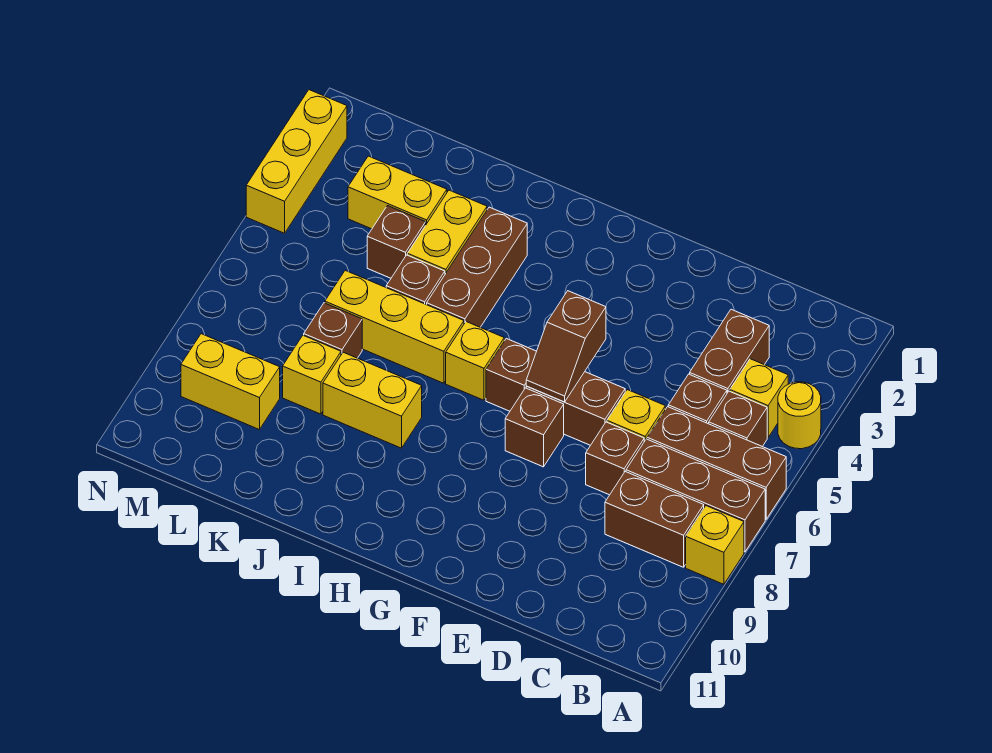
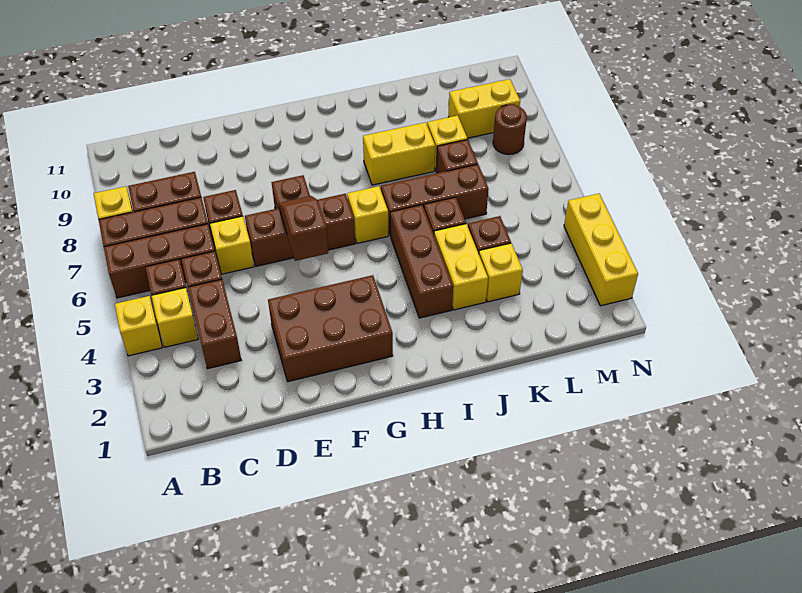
yellow 1x1 round brick [778,382,821,449] -> yellow 1x1 brick [115,296,162,356]
none -> brown 2x3 brick [268,275,393,382]
yellow 1x3 brick [325,270,464,383] -> brown 1x3 brick [381,164,489,236]
yellow 1x2 brick [348,156,447,229] -> yellow 1x1 brick [479,243,523,302]
none -> brown 1x1 round brick [493,104,527,155]

